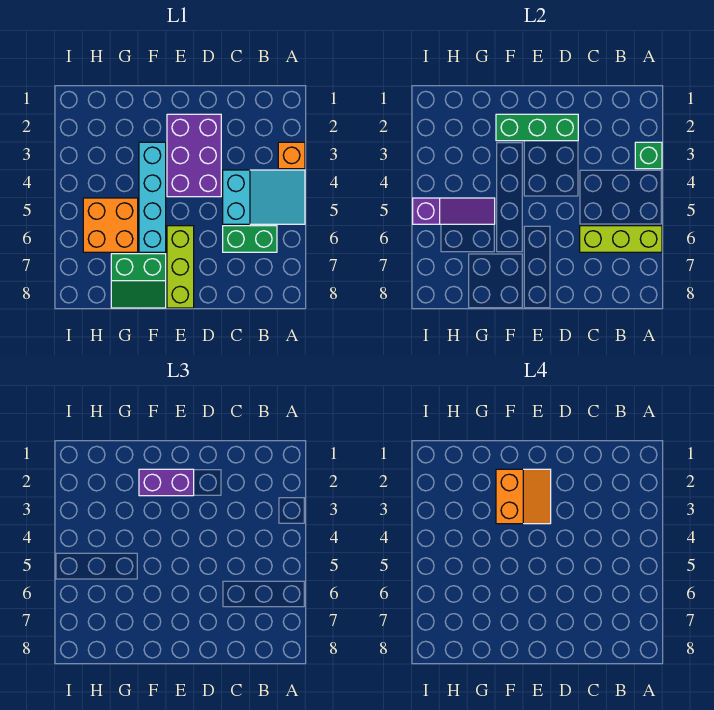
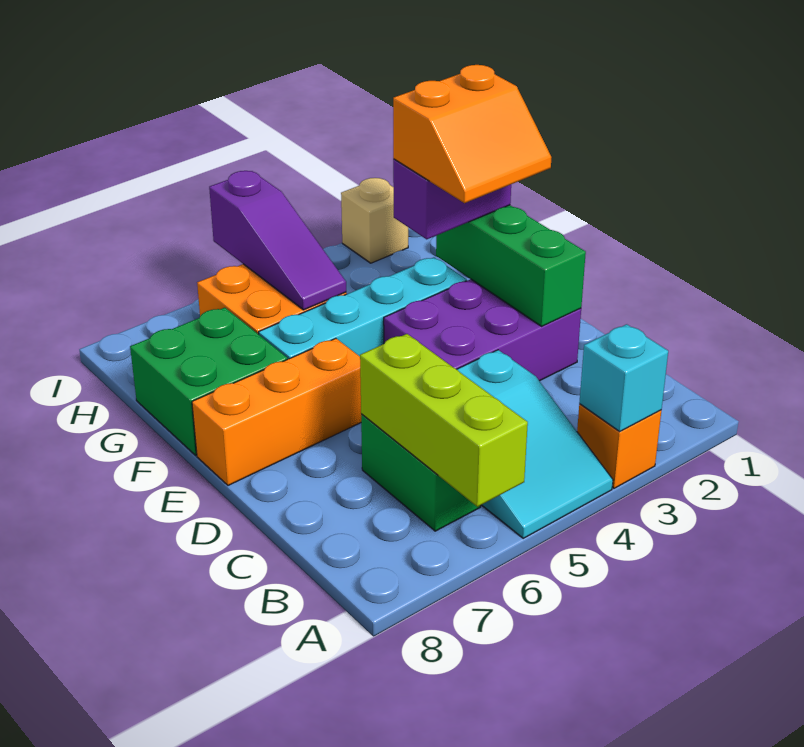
green 1x1 brick [635,142,662,169] -> cyan 1x1 brick [579,324,668,431]
purple 1x2 brick [139,469,194,496] -> purple 1x2 brick turned to [393,159,511,239]
lime 1x3 brick [167,226,194,308] -> orange 1x3 brick [192,338,361,485]
green 2x2 slope [111,254,166,308] -> green 2x2 brick [130,308,287,455]
none -> tan 1x1 brick [341,178,408,263]

